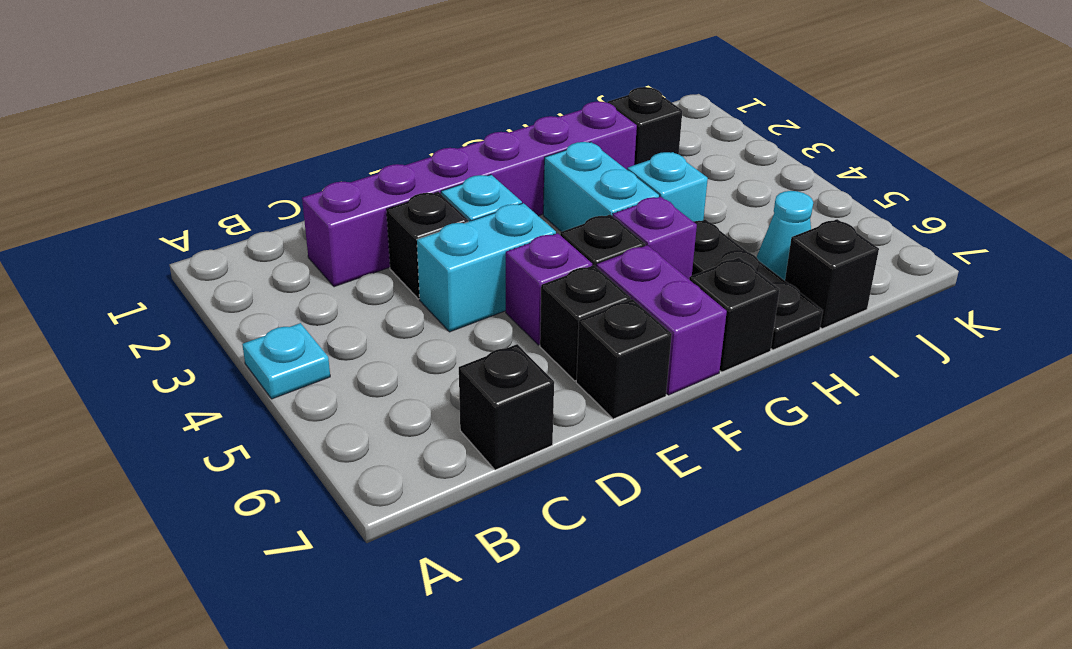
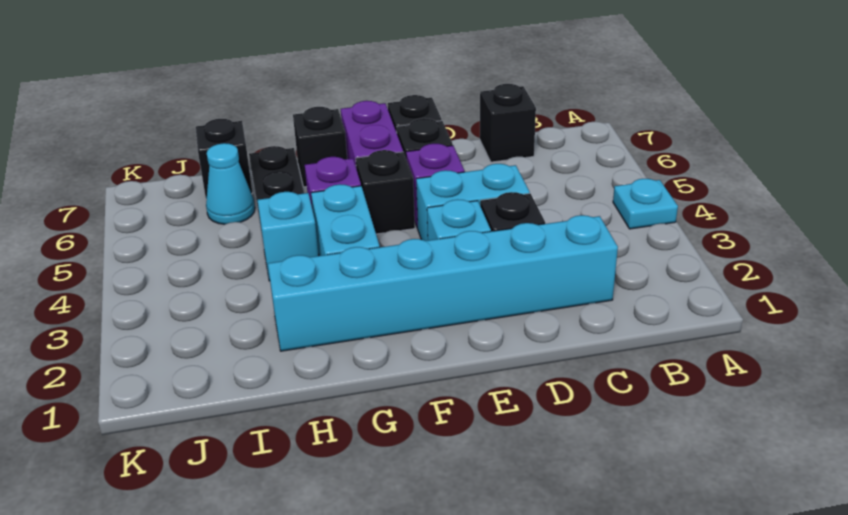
purple 1x6 brick [302,102,637,287] -> cyan 1x6 brick [268,215,618,351]
black 1x1 brick [608,87,682,165] -> none

